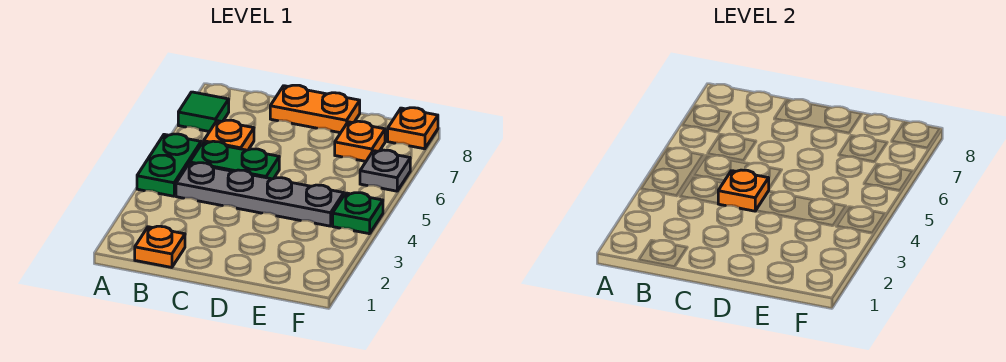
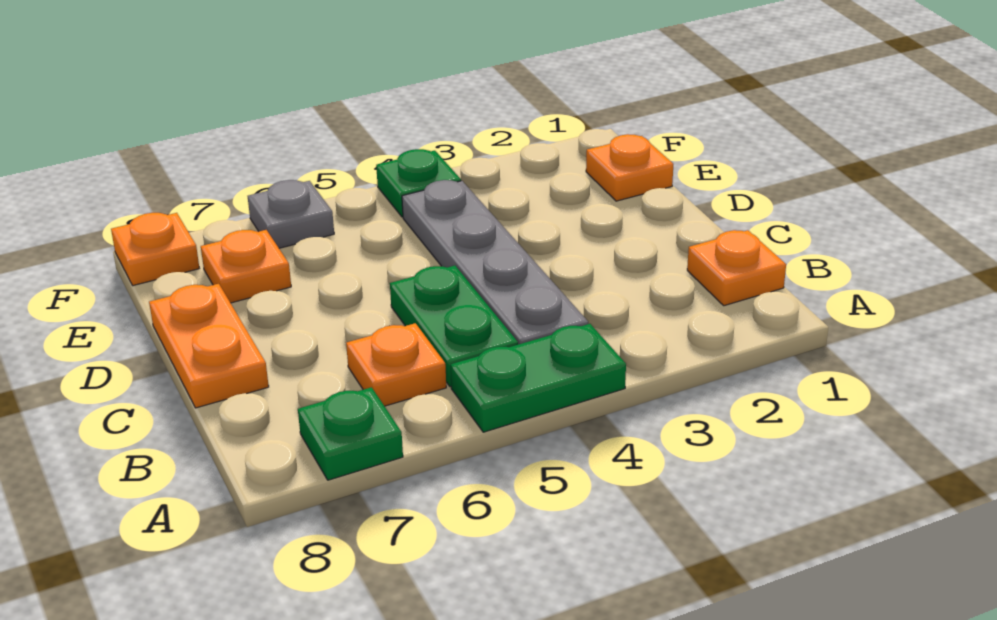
green 1x1 tile [178,92,229,132] -> green 1x1 plate [298,387,403,480]
orange 1x1 plate [718,170,769,211] -> orange 1x1 plate moved to [586,134,673,201]

